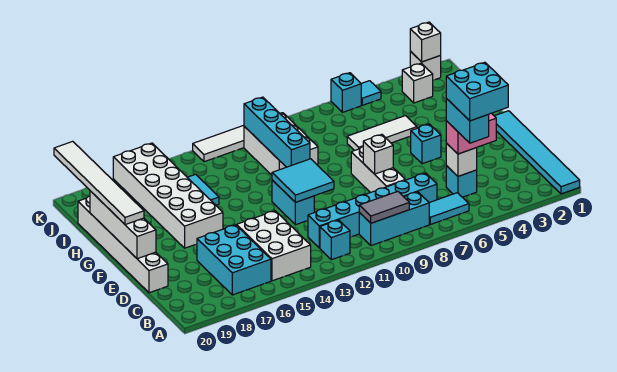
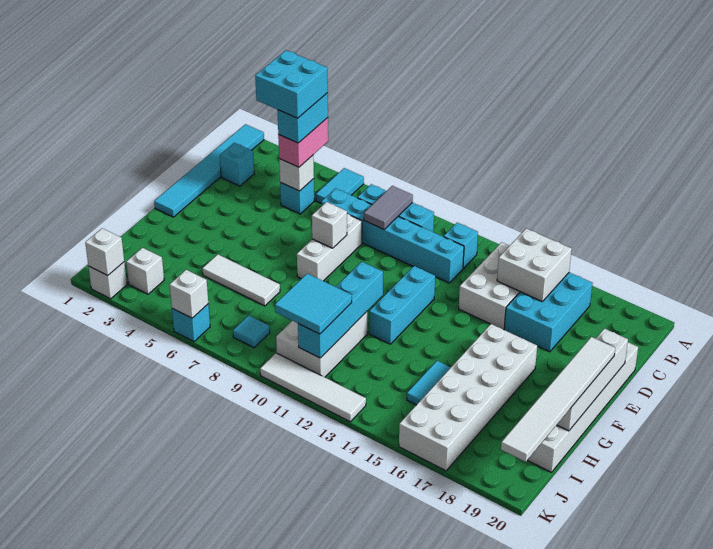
cyan 1x2 tile [429,193,469,224] -> cyan 1x2 tile turned to [316,168,364,204]
grey 1x2 tile [359,192,409,223] -> grey 1x2 tile turned to [364,186,413,229]
none -> white 2x2 brick [497,229,572,302]
pink 1x2 brick [446,113,496,154] -> pink 1x2 brick turned to [278,118,328,167]
cyan 2x2 tile [272,159,334,202] -> cyan 2x2 tile moved to [275,274,352,334]
cyan 1x2 brick [272,180,314,225] -> cyan 1x3 brick [369,266,435,344]
cyan 1x1 brick [411,124,441,164] -> cyan 1x1 brick moved to [220,143,254,186]
cyan 1x1 tile [361,81,381,105] -> cyan 1x1 tile moved to [233,315,270,348]
none -> white 1x1 brick [170,270,208,318]

